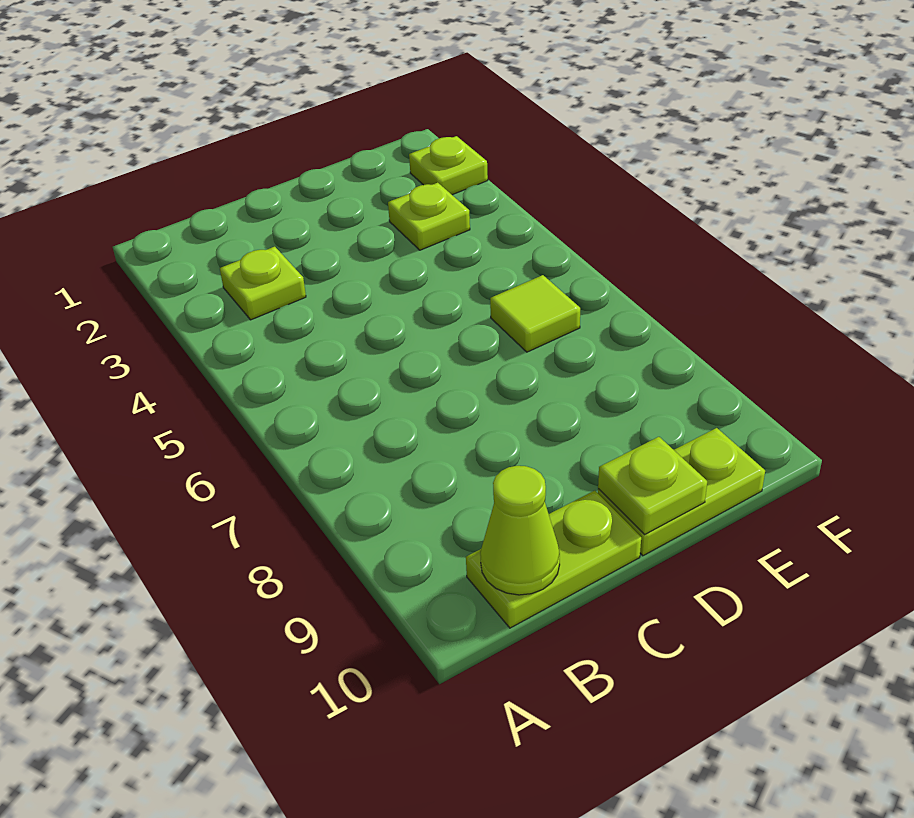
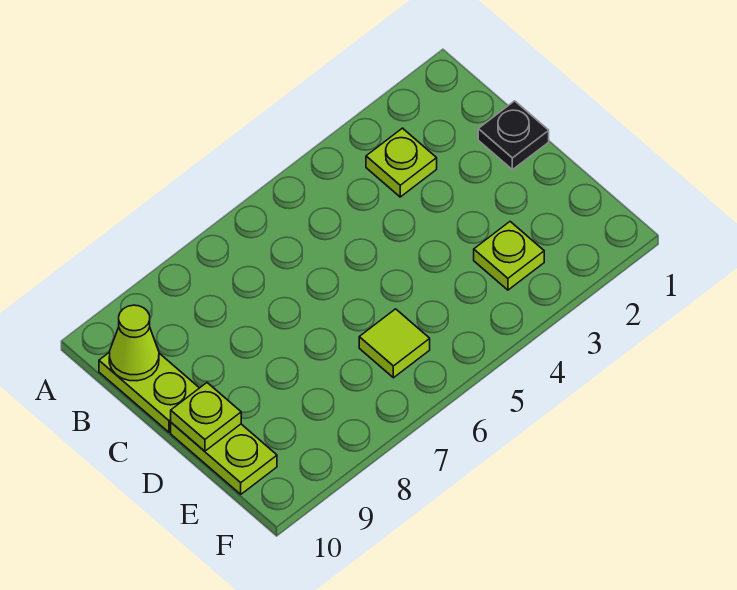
none -> black 1x1 plate [478,101,549,170]
lime 1x1 plate [409,136,488,195] -> none

